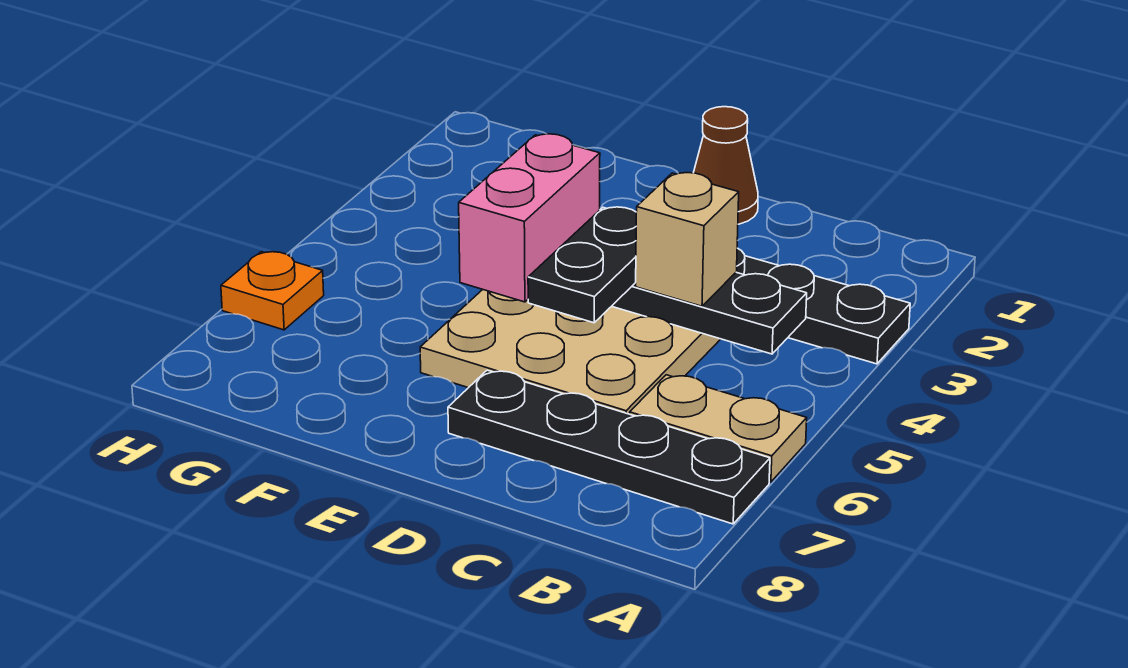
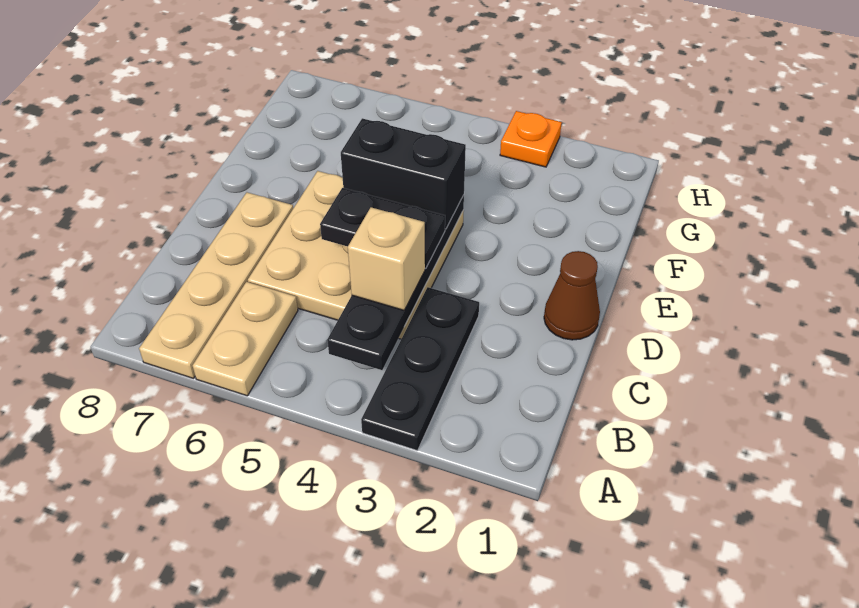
black 1x4 plate [448,370,770,524] -> tan 1x4 plate [139,192,293,378]
pink 1x2 brick [459,134,600,302] -> black 1x2 brick [341,118,466,229]
orange 1x1 plate [221,252,324,330] -> orange 1x1 plate moved to [500,111,562,167]

